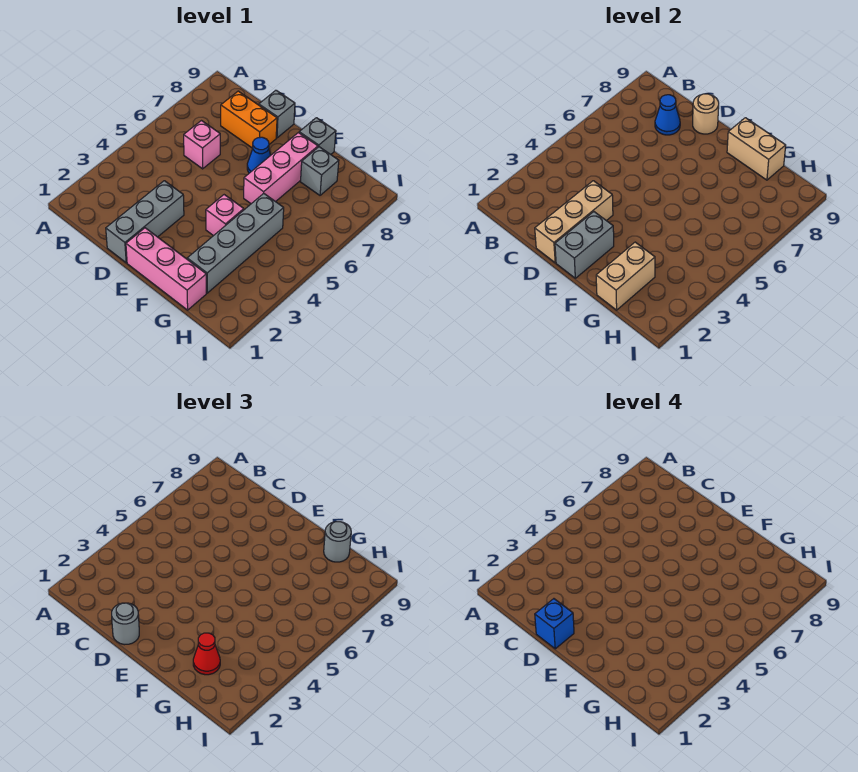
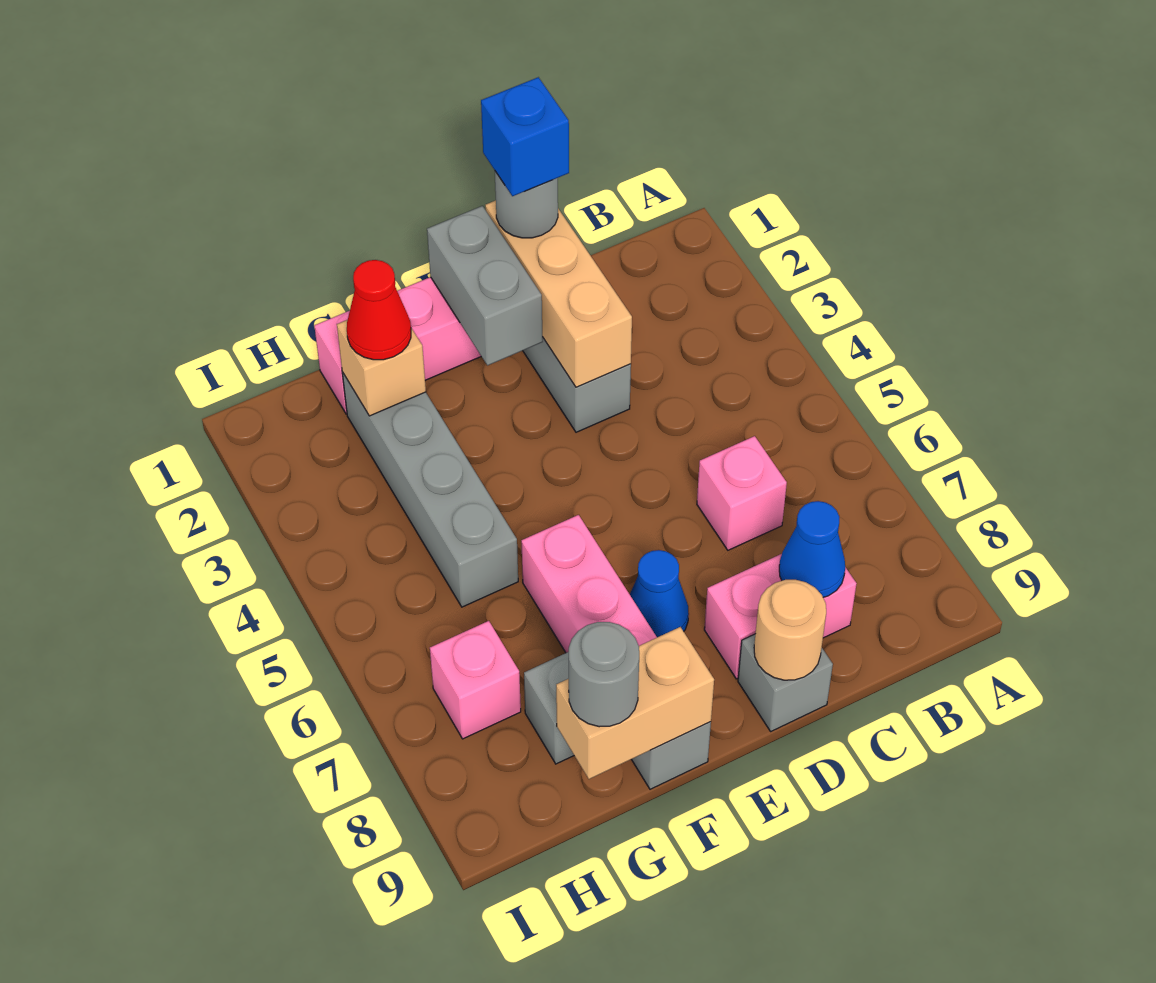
orange 1x2 brick [221,91,277,148] -> pink 1x2 brick [704,554,857,679]
pink 1x1 brick [206,195,244,236] -> pink 1x1 brick moved to [430,621,521,739]
tan 1x2 brick [596,242,655,310] -> tan 1x1 brick [337,320,426,416]

